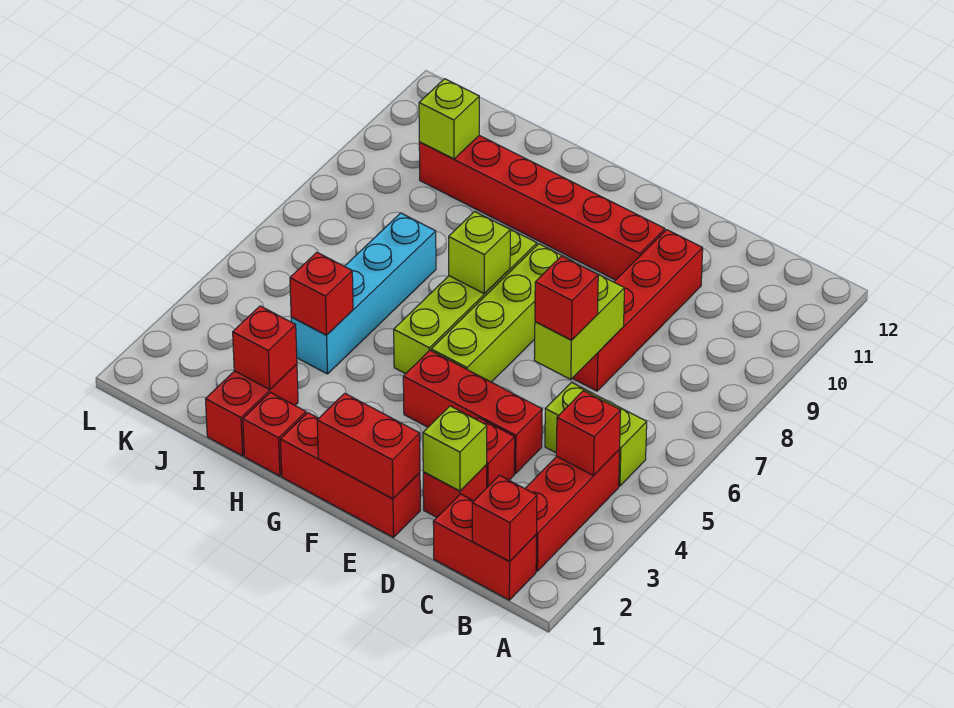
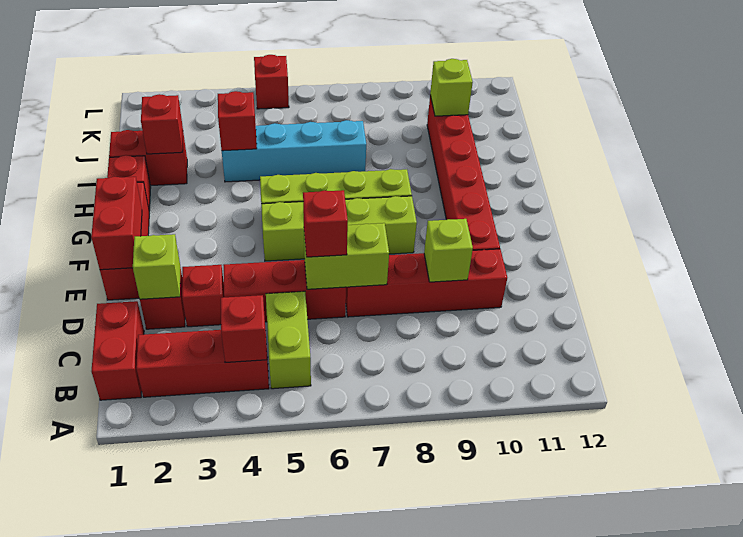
red 1x1 brick [472,475,537,562] -> red 1x1 brick moved to [254,55,289,109]
red 1x3 brick [403,350,542,474] -> red 1x3 brick turned to [223,260,346,322]
lime 1x1 brick [449,211,510,294] -> lime 1x1 brick moved to [424,219,473,282]

